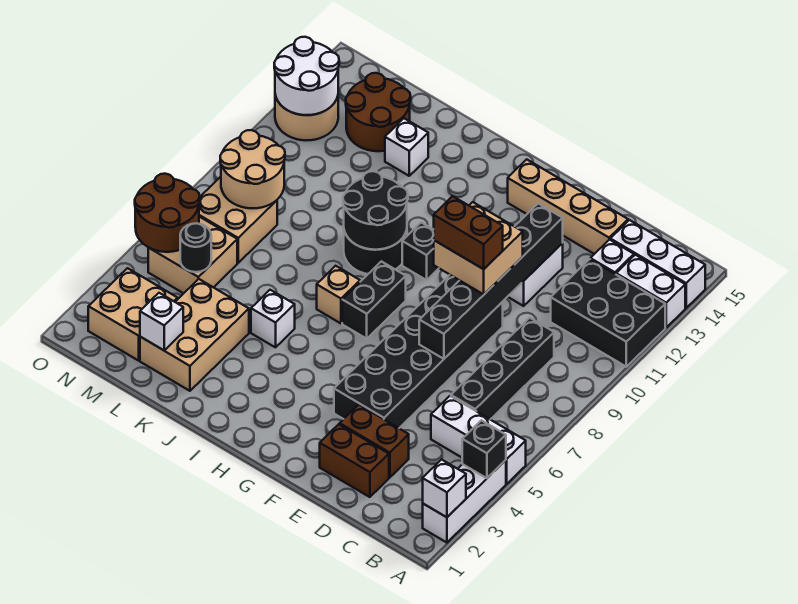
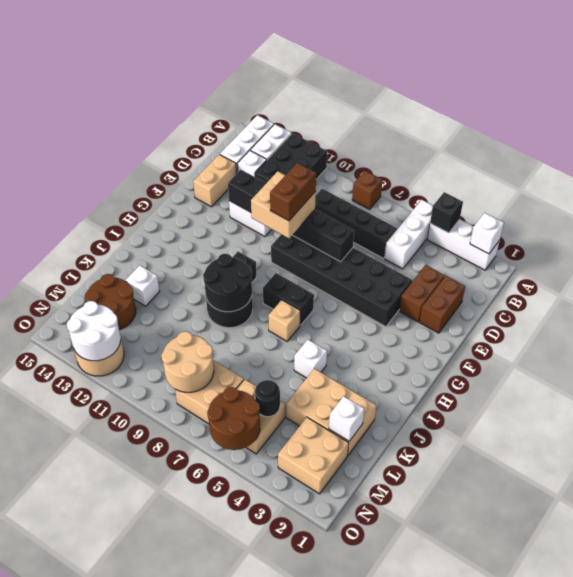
none -> brown 1x1 brick [352,171,383,209]
tan 1x4 brick [508,159,628,254] -> tan 1x2 brick [193,154,237,207]

